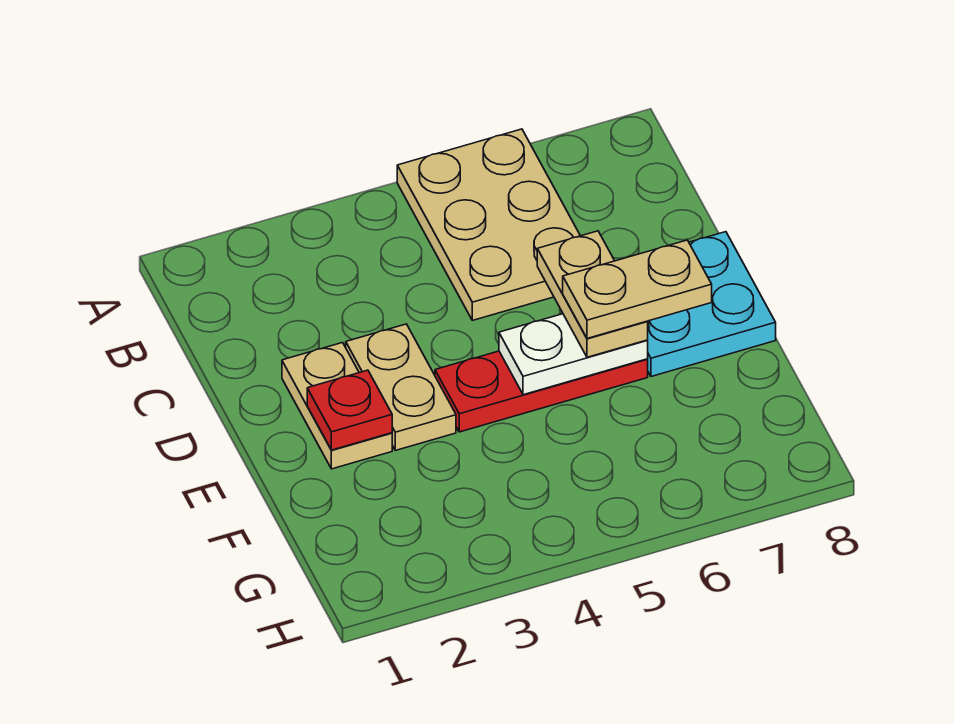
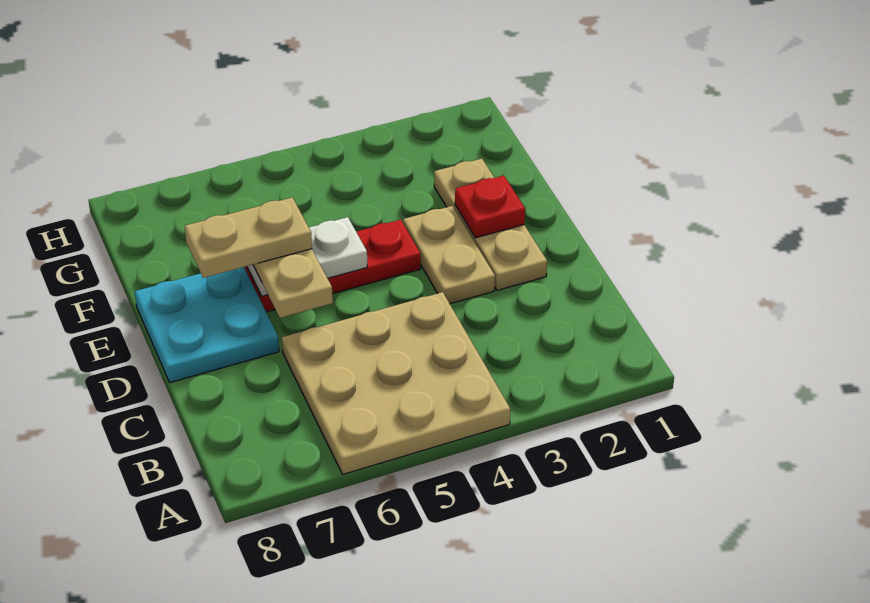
tan 2x3 plate [397,129,580,320] -> tan 3x3 plate [282,292,510,474]
tan 1x2 plate [282,343,392,469] -> tan 1x3 plate [434,159,547,290]

